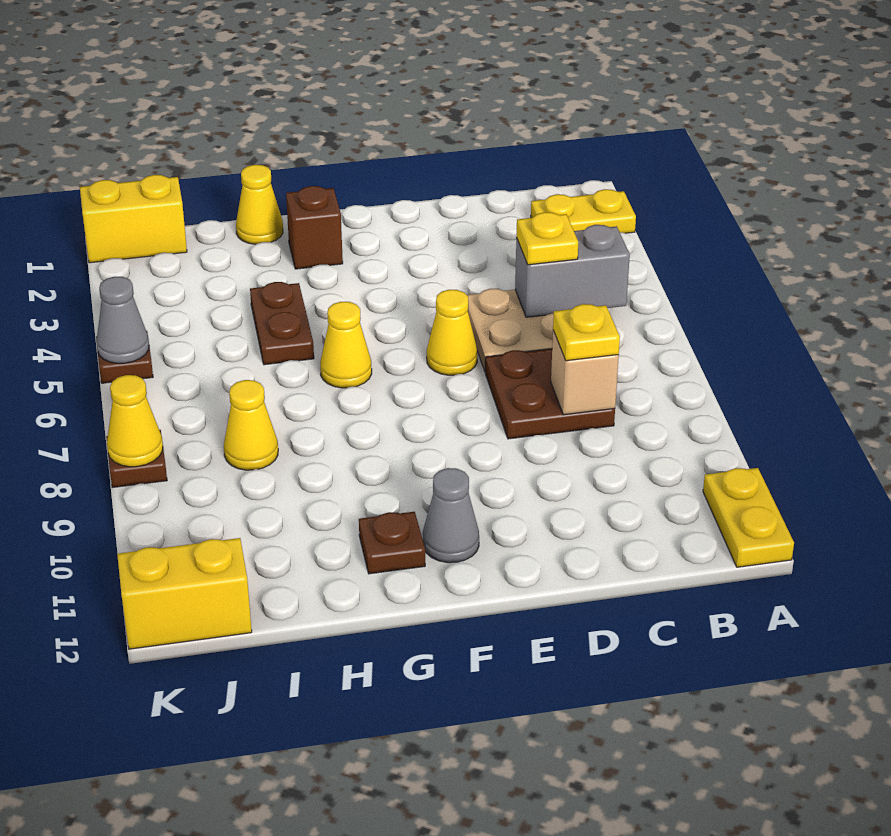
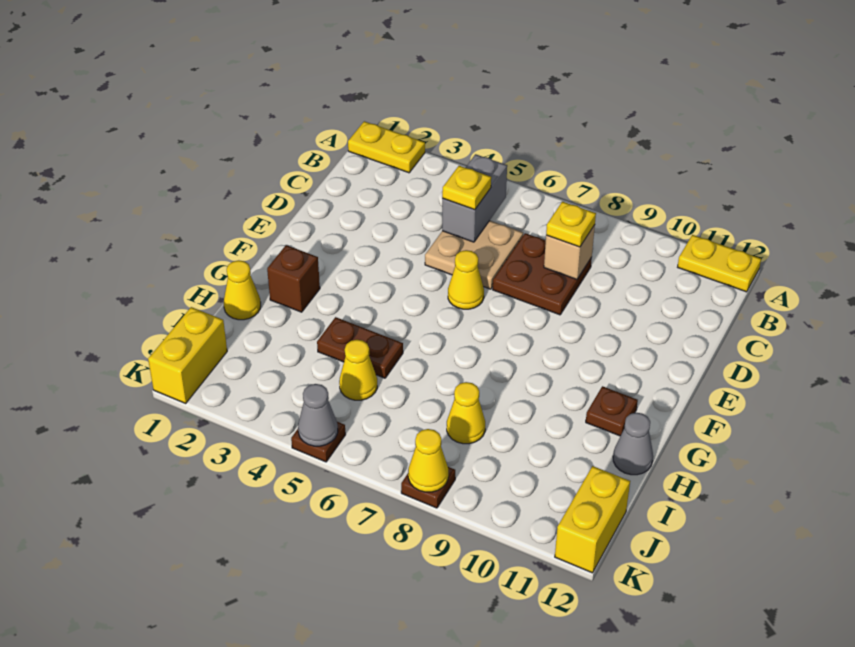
yellow 1x2 plate [531,189,636,233] -> yellow 1x2 plate turned to [348,121,425,173]
grey 1x1 cone [423,468,479,563] -> grey 1x1 cone moved to [613,413,653,475]
yellow 1x1 cone [320,302,372,388] -> yellow 1x1 cone moved to [339,340,377,400]

